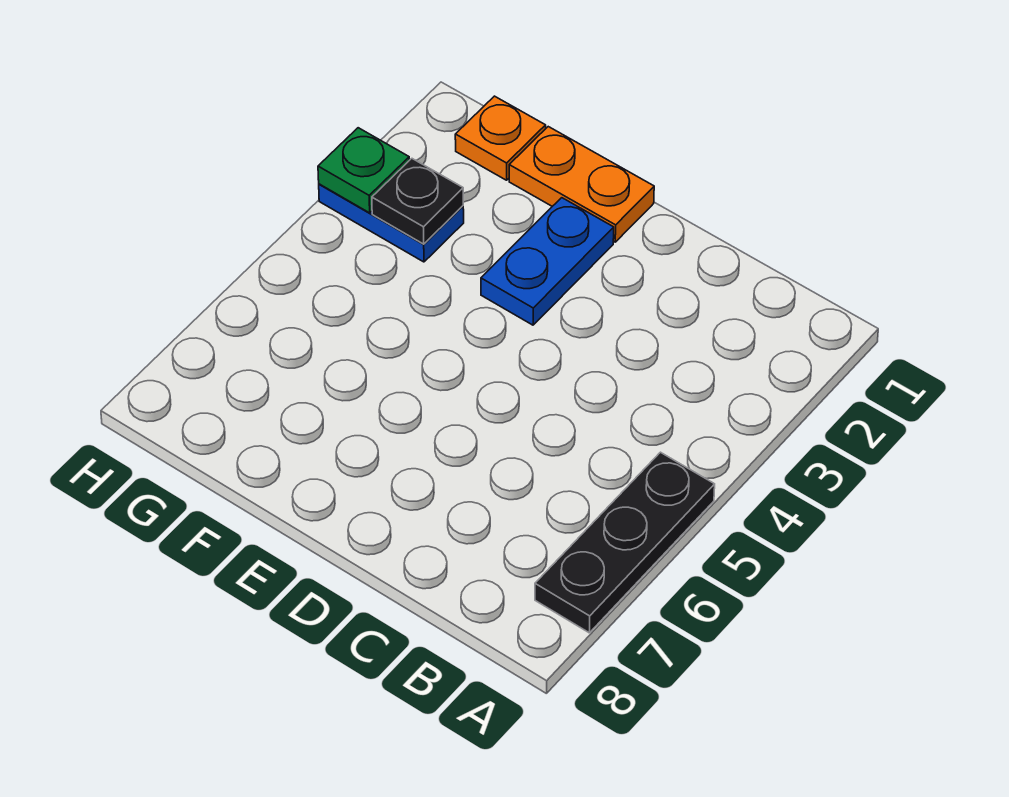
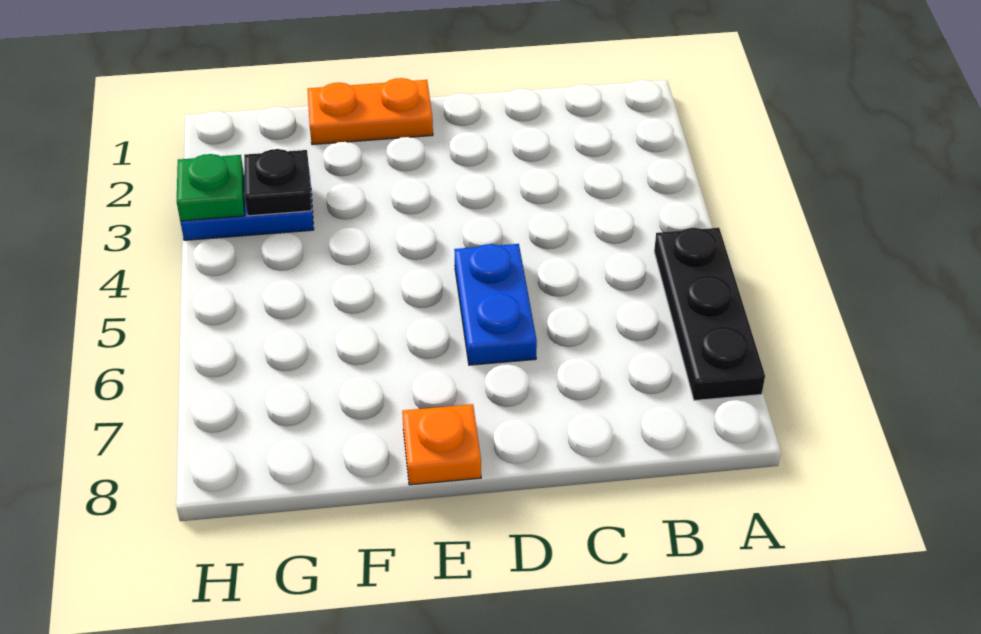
blue 1x2 plate [481,198,614,325] -> blue 1x2 plate moved to [454,244,537,365]
orange 1x1 plate [455,96,546,180] -> orange 1x1 plate moved to [402,404,481,485]

